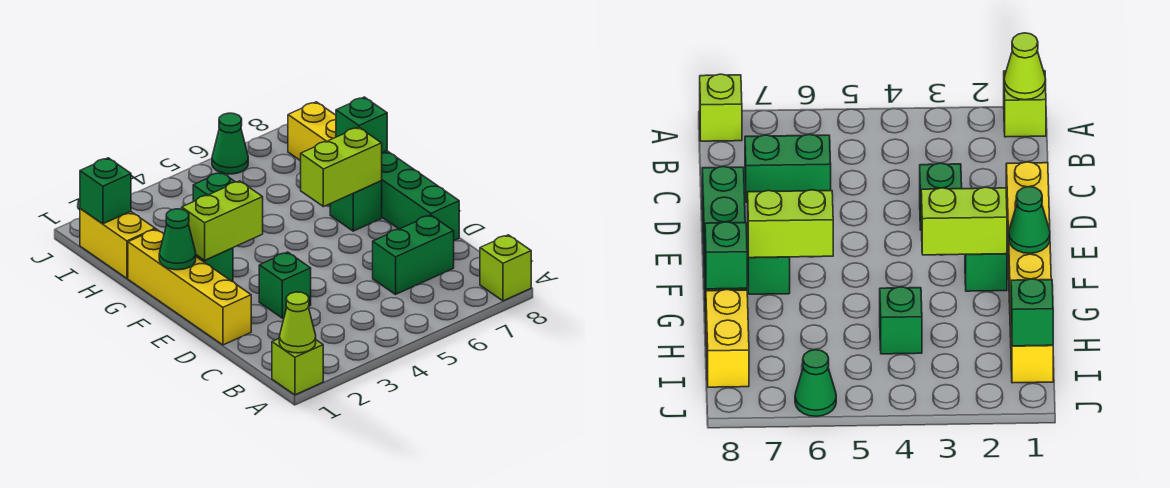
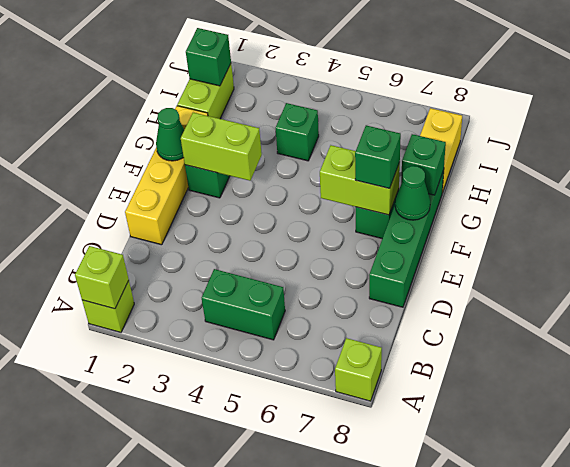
lime 1x1 cone [279,292,316,353] -> lime 1x1 brick [75,246,129,309]
green 1x2 brick [373,215,454,294] -> green 1x2 brick moved to [202,269,285,340]
green 1x1 brick [259,252,311,318] -> green 1x1 brick moved to [355,125,401,188]
yellow 1x2 brick [80,209,155,278] -> lime 1x2 brick [177,64,234,119]
green 1x1 cone [212,113,248,174] -> green 1x1 cone moved to [395,166,430,220]

